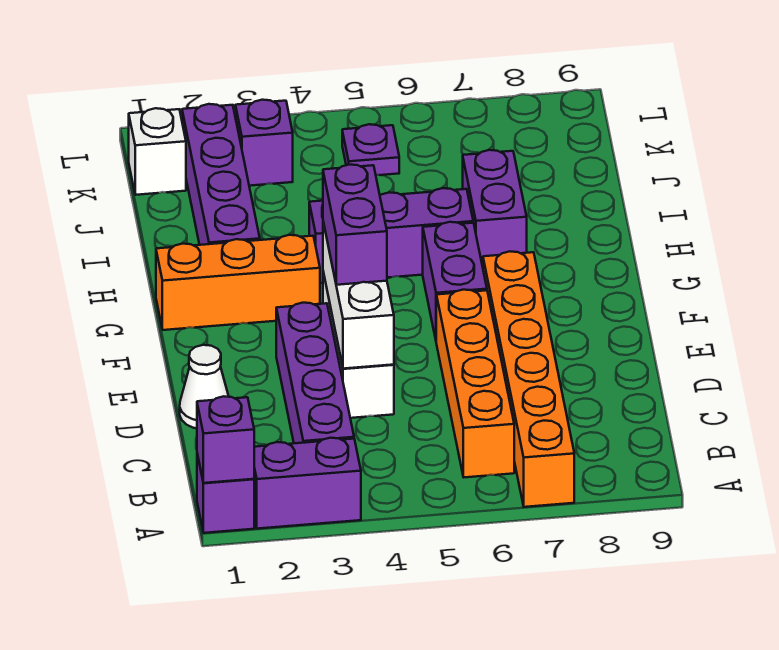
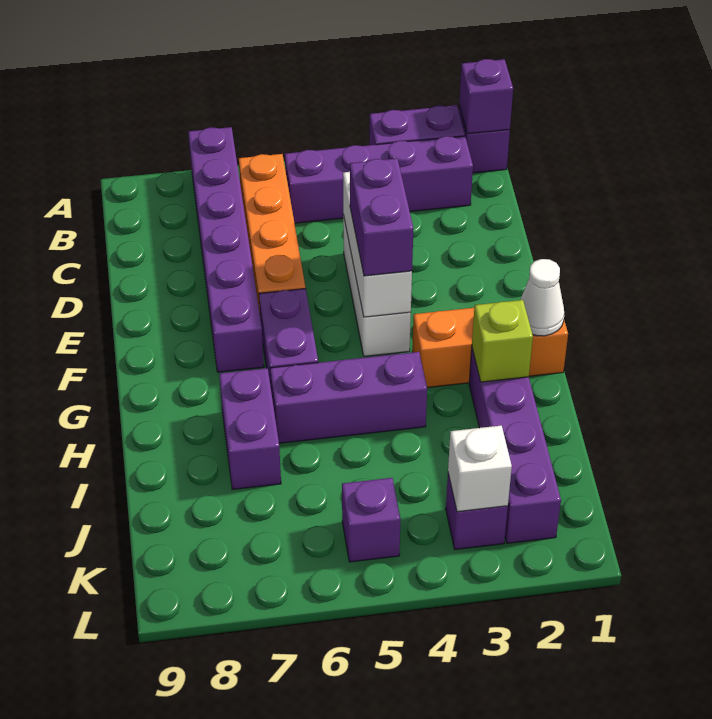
orange 1x6 brick [483,251,574,507] -> purple 1x6 brick [188,127,264,372]
purple 1x4 brick [276,303,354,443] -> purple 1x4 brick turned to [285,136,473,223]
white 1x1 cone [180,345,229,428] -> white 1x1 cone moved to [520,259,564,336]
none -> lime 1x1 brick [472,300,533,382]
white 1x1 brick [129,108,186,195] -> white 1x1 brick moved to [448,426,512,512]
purple 1x1 plate [342,124,399,175] -> purple 1x1 brick [342,478,401,562]

